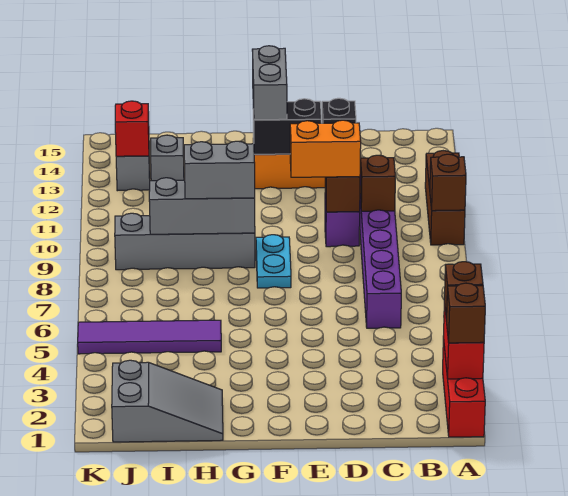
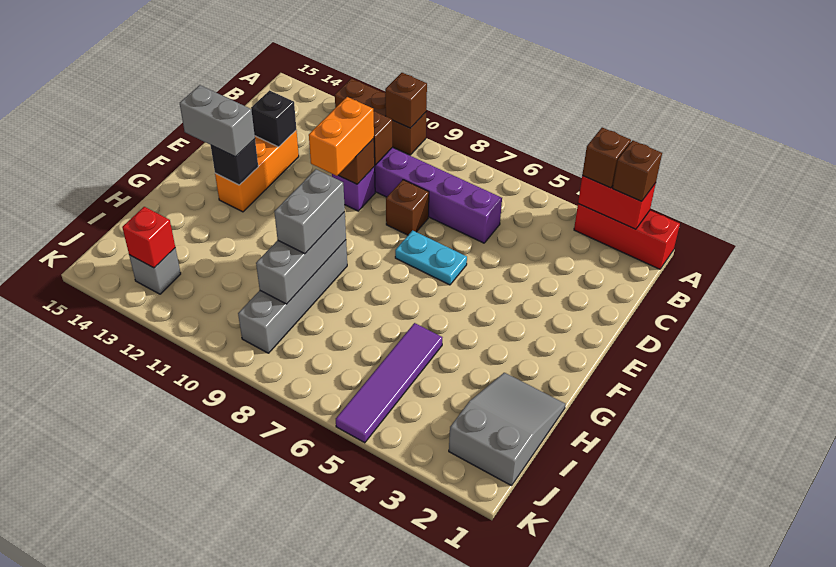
none -> brown 1x1 brick [386,180,429,235]
black 1x2 brick [253,99,321,154] -> black 1x1 brick [211,139,258,185]
cyan 1x2 plate [256,235,291,288] -> cyan 1x2 plate moved to [395,230,467,285]
grey 1x1 brick [151,135,184,181] -> none

